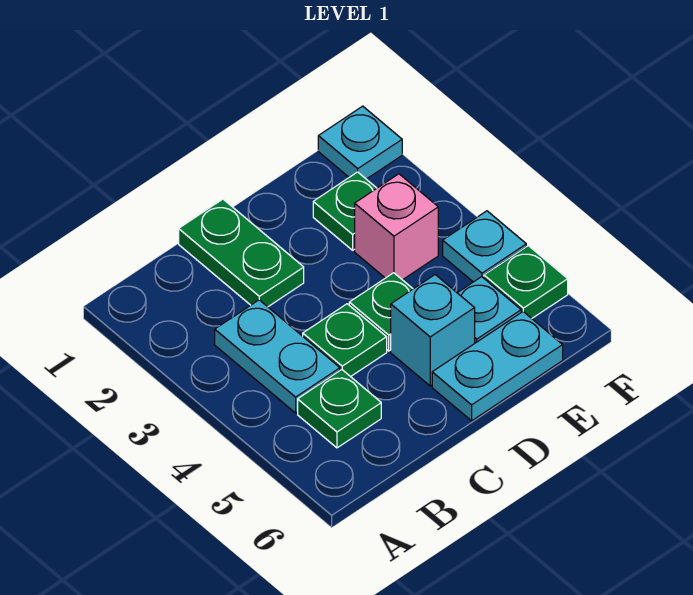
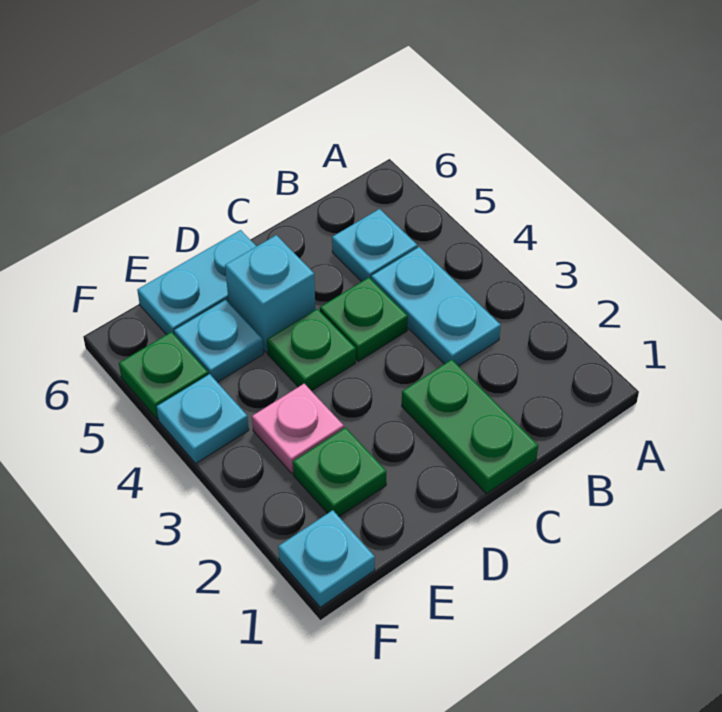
green 1x1 plate [298,370,381,448] -> cyan 1x1 plate [332,209,417,282]
pink 1x1 brick [355,174,438,280] -> pink 1x1 plate [252,384,344,473]

